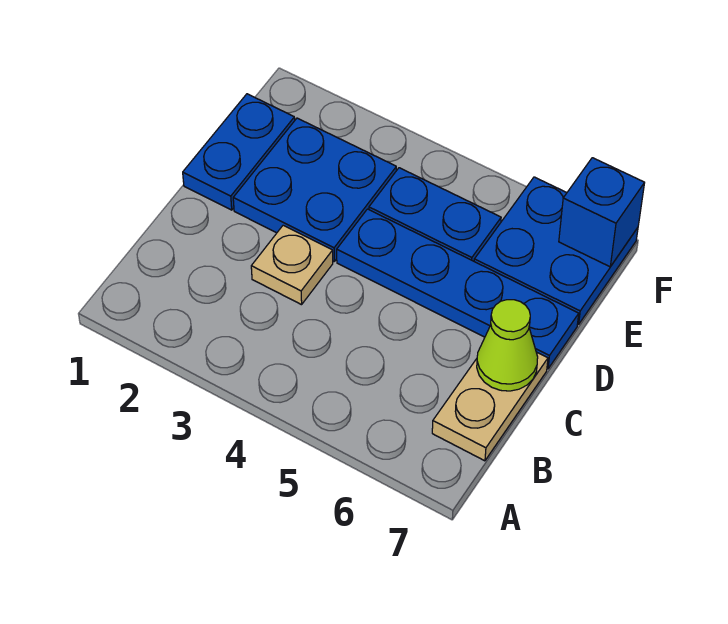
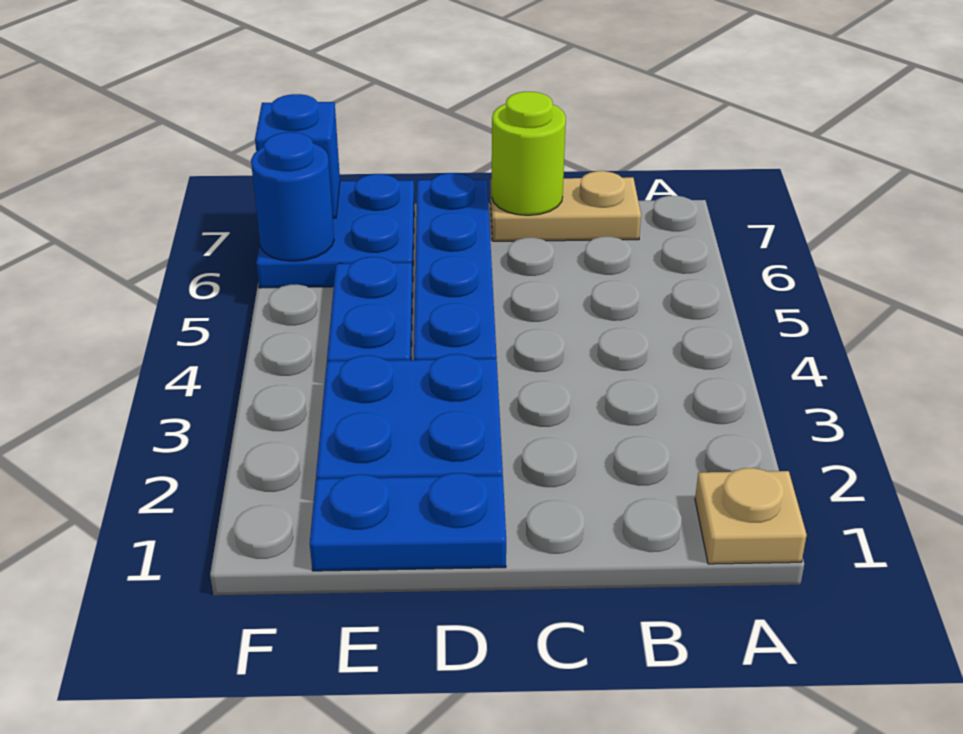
tan 1x1 plate [251,225,333,305] -> tan 1x1 plate moved to [695,468,807,564]
lime 1x1 cone [477,300,538,391] -> lime 1x1 round brick [492,92,566,215]
none -> blue 1x1 round brick [251,132,334,261]

